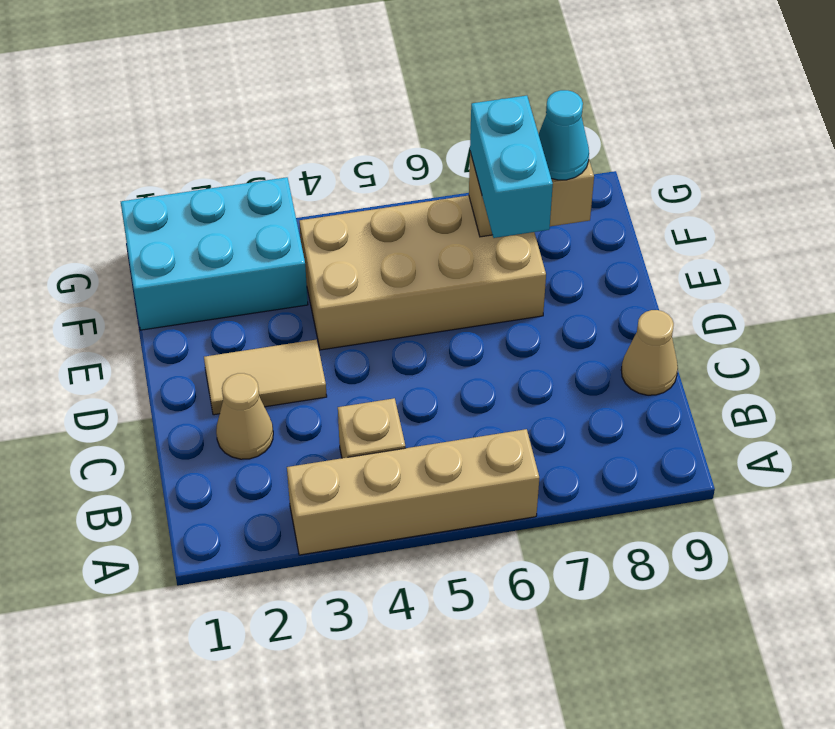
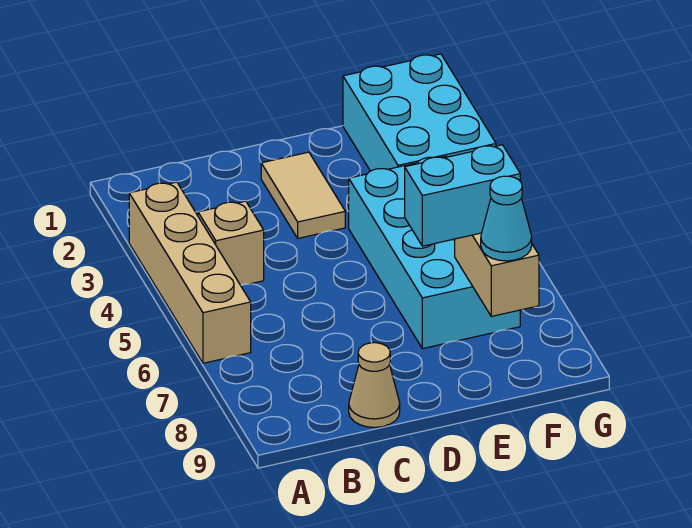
tan 1x1 cone [216,373,273,459] -> none
tan 2x4 brick [299,196,546,350] -> cyan 2x4 brick [349,156,520,349]

